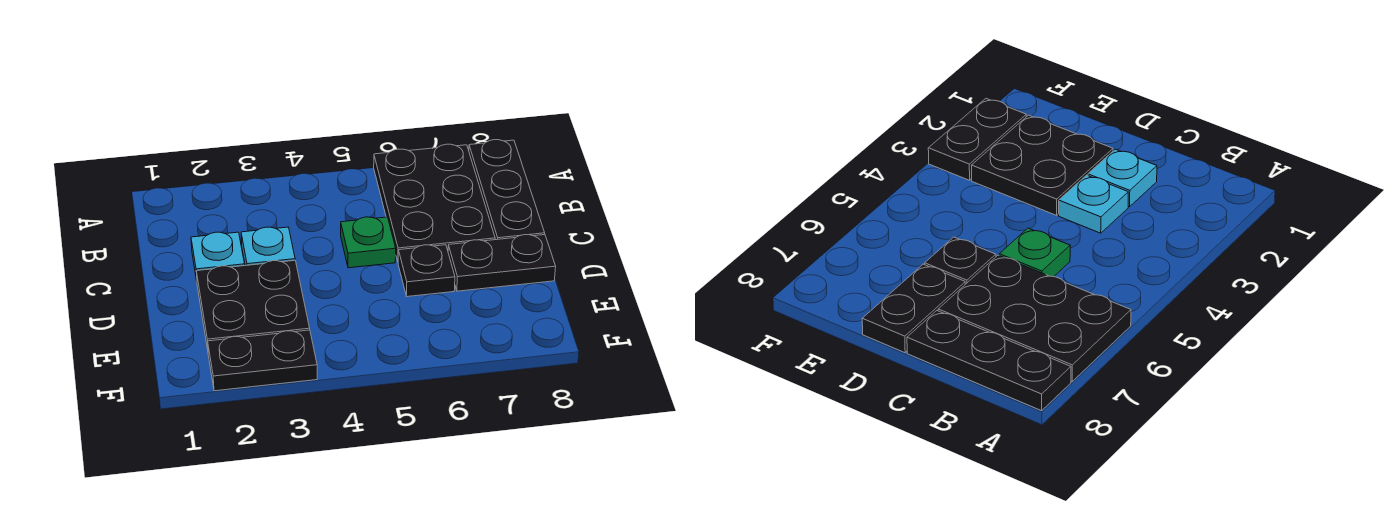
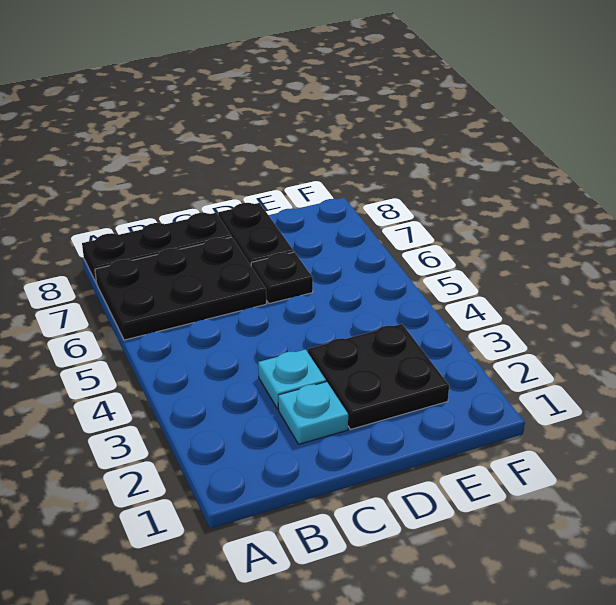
green 1x1 plate [341,217,396,268] -> none
black 1x2 plate [208,330,317,391] -> none

